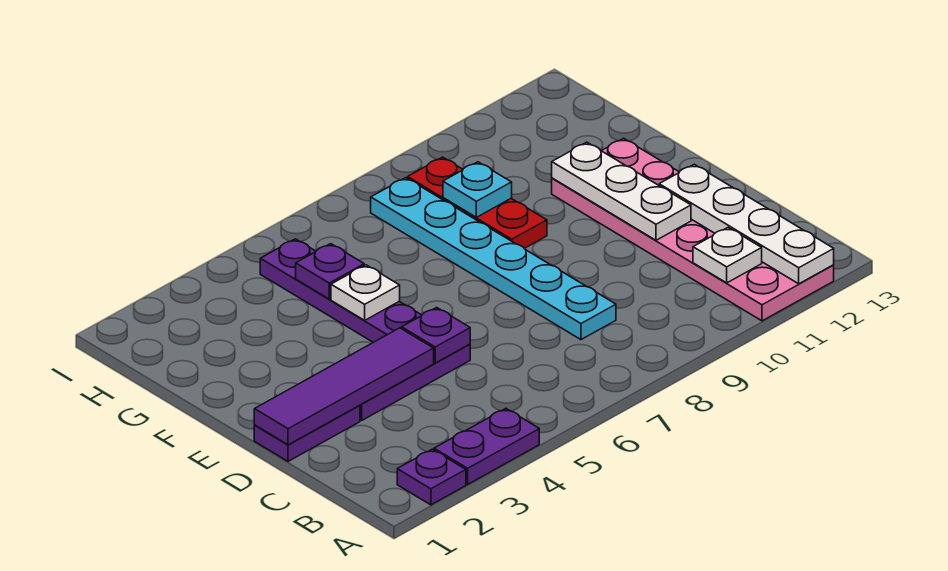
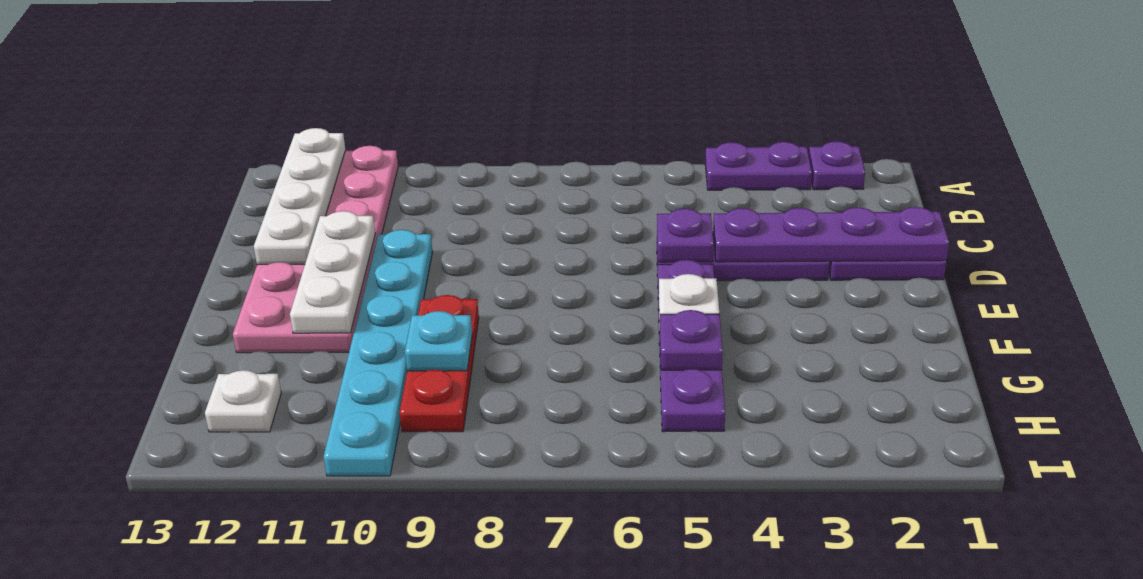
white 1x1 plate [693,228,762,283] -> white 1x1 plate moved to [205,370,281,432]
cyan 1x6 plate [371,178,616,340] -> cyan 1x6 plate moved to [324,230,432,476]
purple 1x4 tile [254,328,434,445] -> purple 1x4 plate [713,207,949,262]

